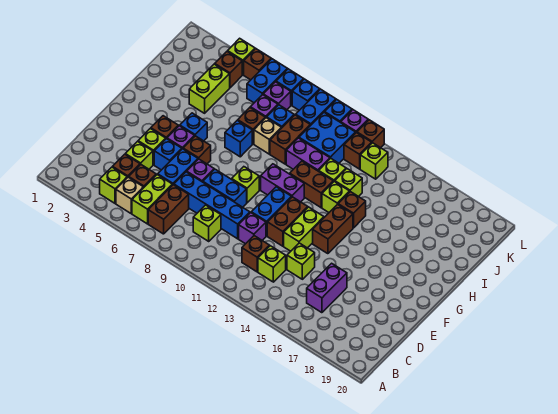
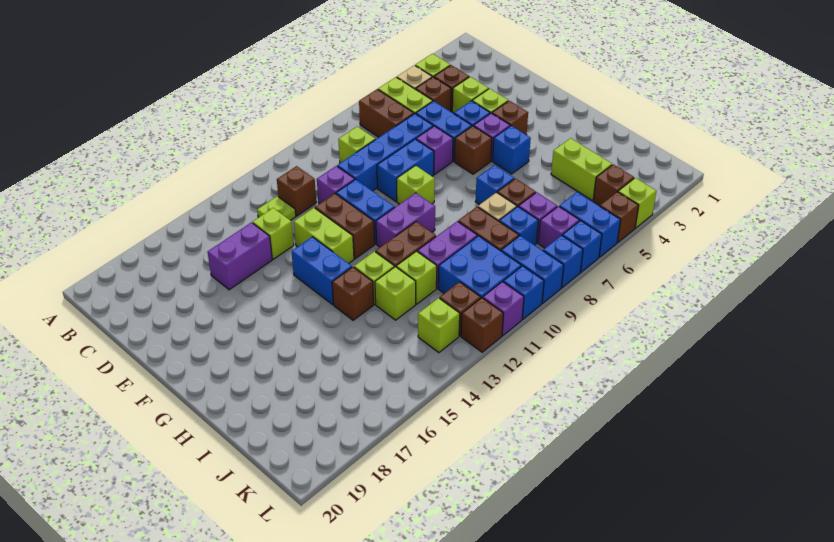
lime 1x1 brick [258,246,286,282] -> lime 1x1 plate [257,196,296,220]
purple 1x2 brick [307,263,347,313] -> purple 1x2 brick turned to [208,222,272,290]
brown 1x2 brick [313,204,353,254] -> blue 1x2 brick [291,237,352,305]

